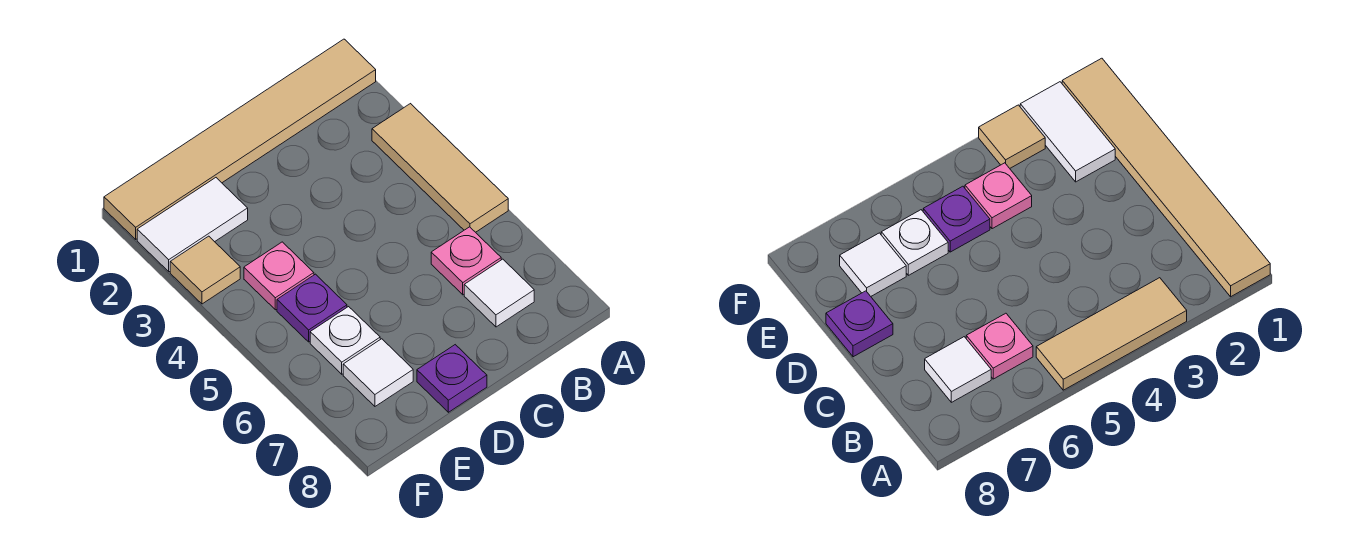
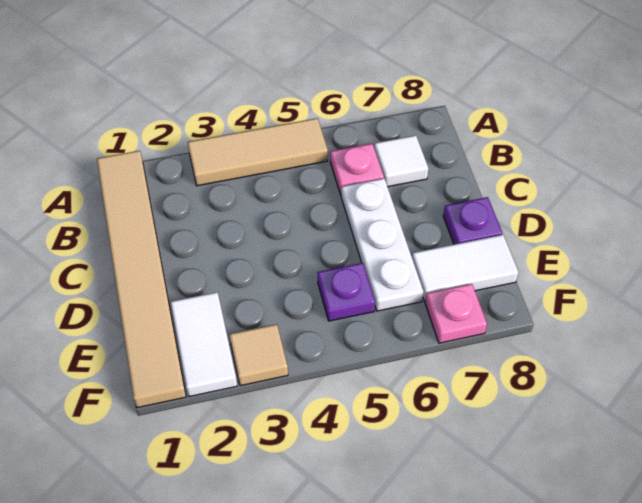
pink 1x1 plate [244,242,314,310] -> pink 1x1 plate moved to [425,284,487,343]
white 1x1 plate [310,307,380,374] -> white 1x3 plate [341,179,423,311]
white 1x1 tile [343,339,413,406] -> white 1x2 tile [412,235,519,301]

